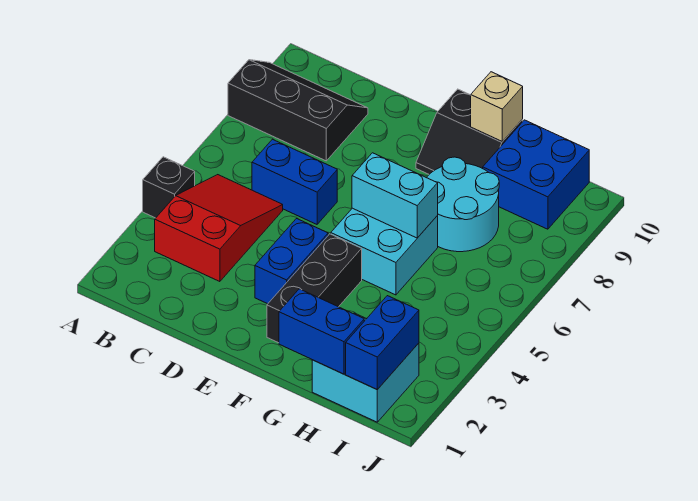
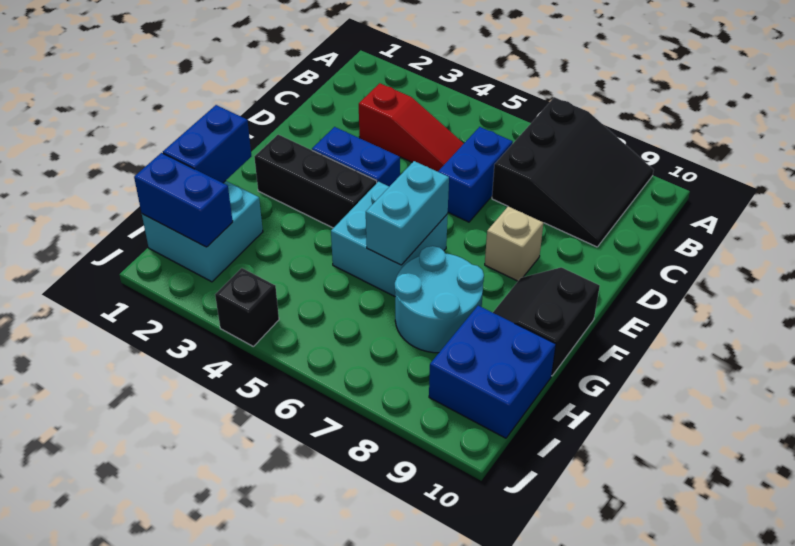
black 1x1 brick [143,157,195,218] -> black 1x1 brick moved to [215,268,279,346]
black 2x3 slope [228,60,368,161] -> black 3x3 slope [492,97,654,247]
red 2x3 slope [155,175,283,282] -> red 1x3 slope [359,83,464,172]
tan 1x1 brick [471,72,523,142] -> tan 1x1 brick moved to [485,206,543,281]

